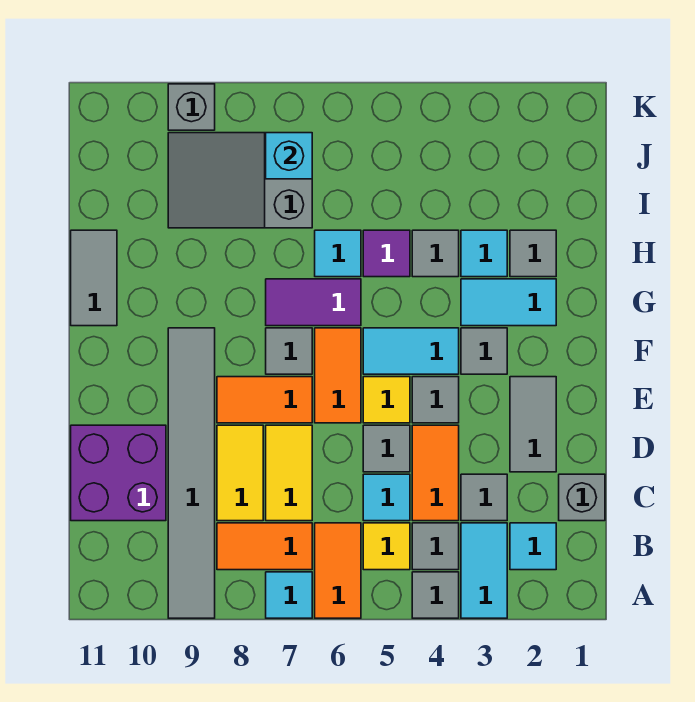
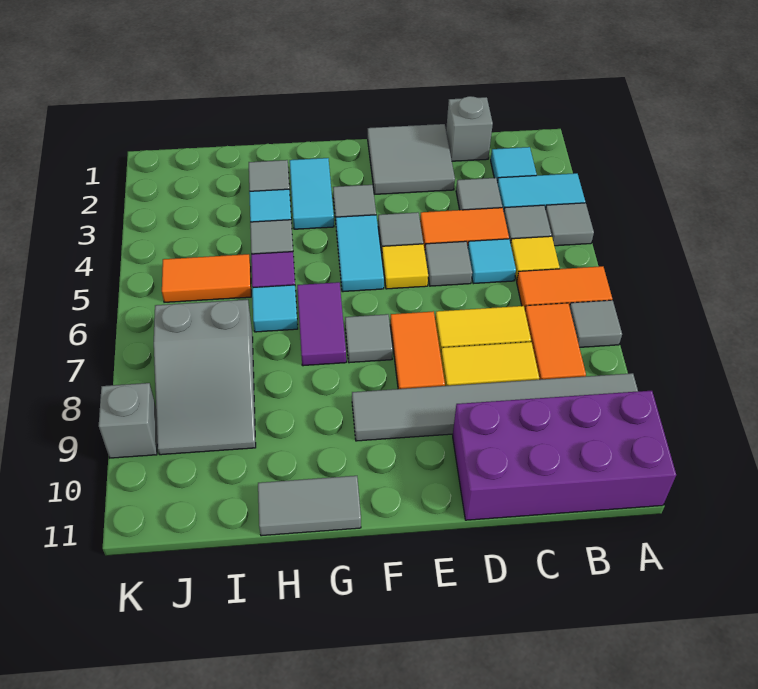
cyan 1x1 tile [266,572,312,618] -> grey 1x1 tile [570,300,622,347]
purple 2x2 brick [71,425,166,521] -> purple 2x4 brick [453,391,676,520]
grey 1x2 tile [510,377,556,472] -> grey 2x2 tile [368,124,455,194]
orange 1x2 tile [315,328,361,423] -> orange 1x2 tile moved to [162,254,251,302]
cyan 1x1 brick [266,133,312,179] -> none

